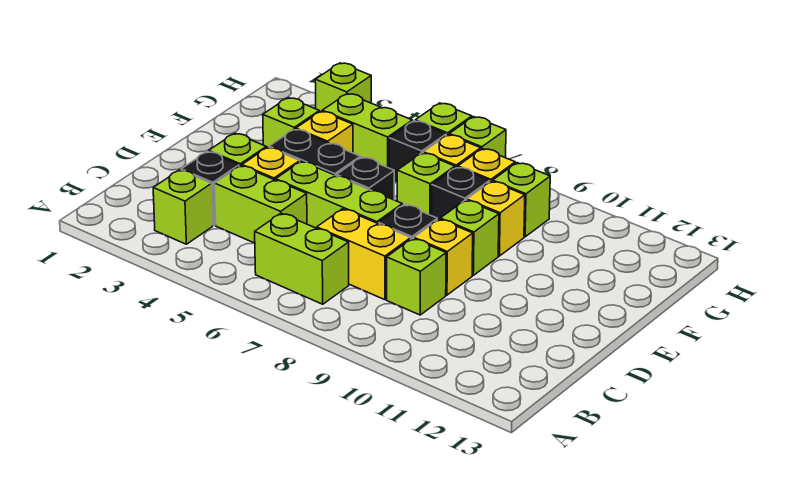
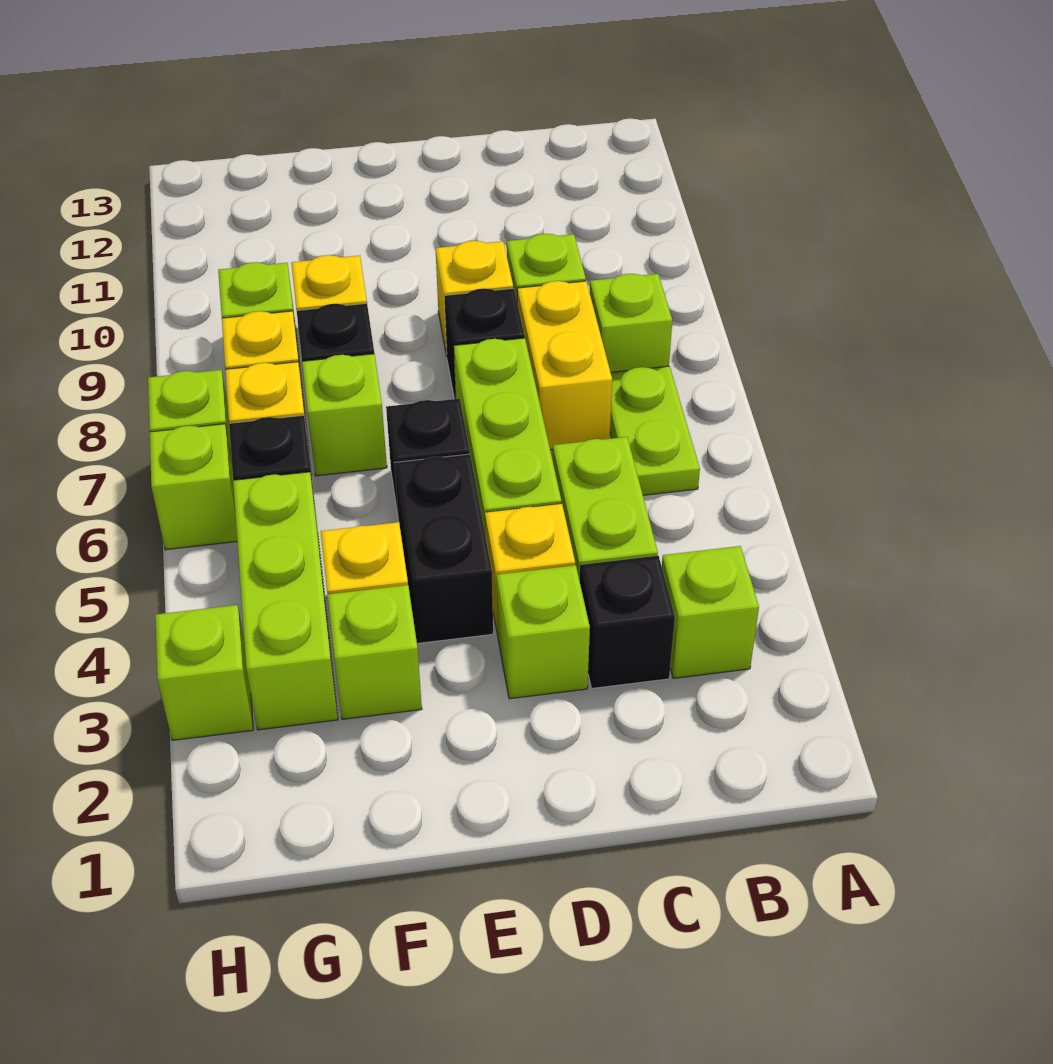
lime 1x2 brick [255,213,349,304] -> lime 1x2 plate [610,366,700,495]
lime 1x1 brick [440,200,499,275] -> lime 1x1 brick moved to [590,274,672,372]
lime 1x2 brick [322,94,412,168] -> lime 1x3 brick [233,472,338,730]

